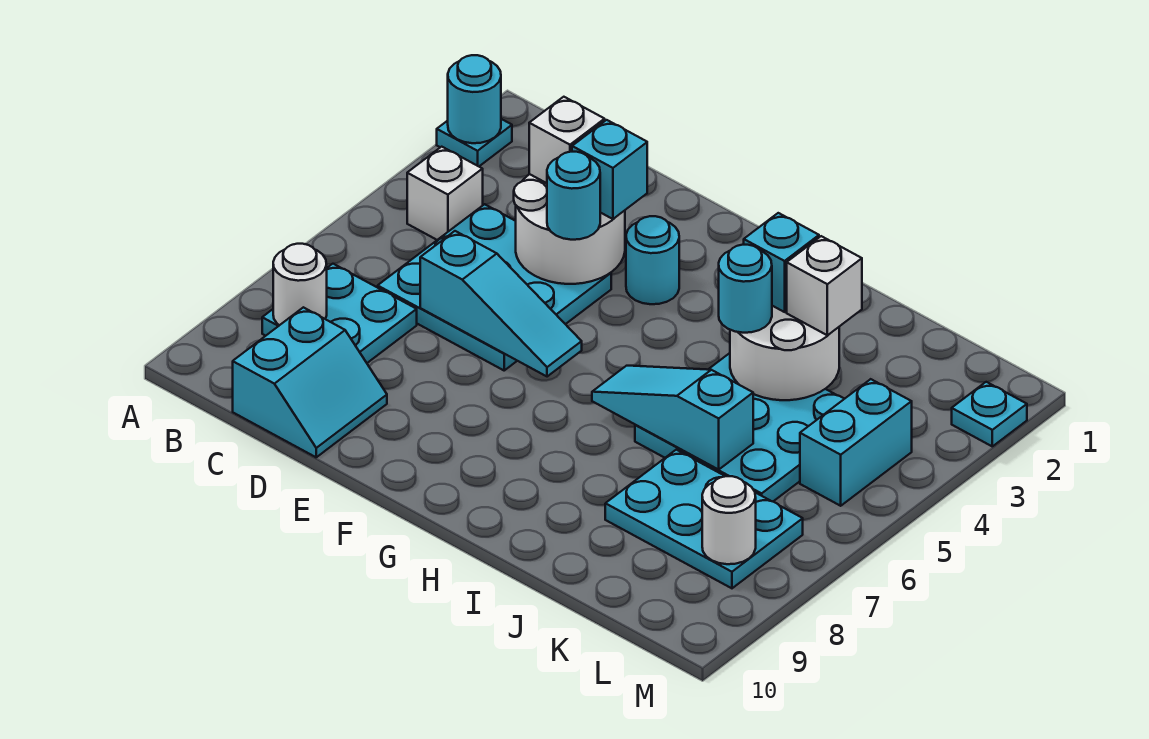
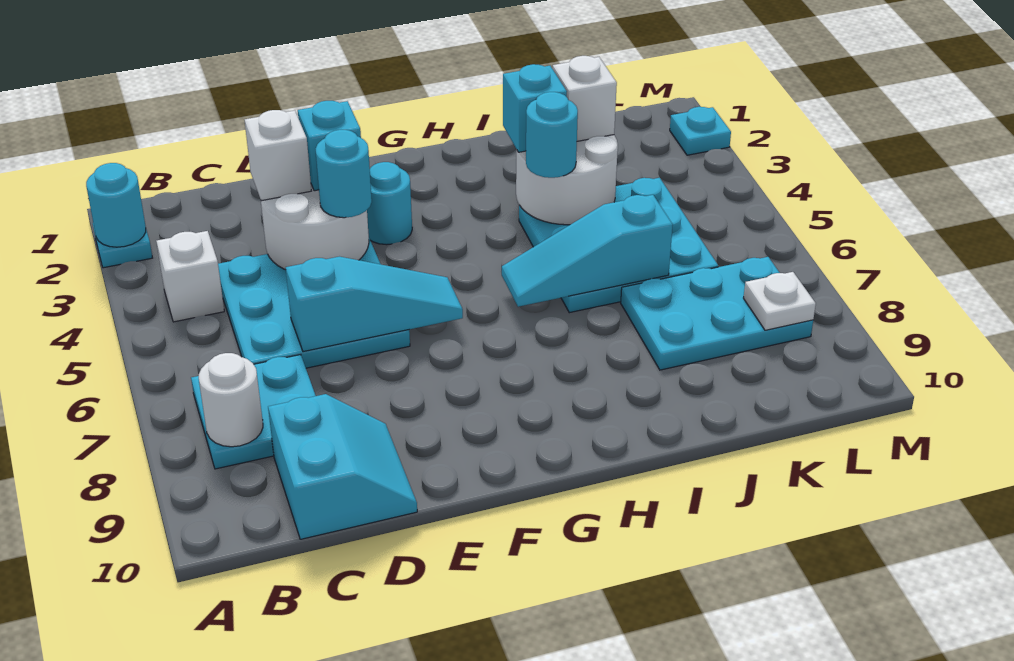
cyan 1x2 brick [800,379,912,506] -> none
white 1x1 round brick [702,476,756,564] -> white 1x1 plate [744,272,816,330]

